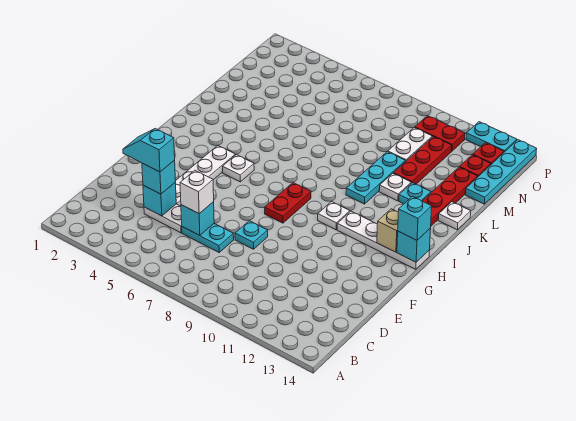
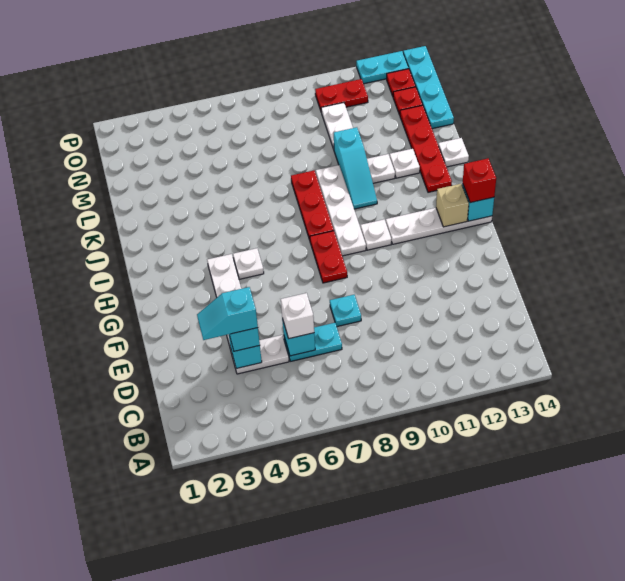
none -> white 1x4 plate [316,165,366,256]
cyan 1x1 brick [398,197,432,240] -> red 1x1 brick [463,159,496,203]
cyan 1x3 plate [346,152,405,204] -> cyan 1x3 slope [334,127,377,209]
cyan 1x1 plate [399,183,431,204] -> white 1x1 plate [390,149,420,178]
red 1x3 plate [393,137,452,184] -> red 1x3 plate moved to [291,171,334,240]

